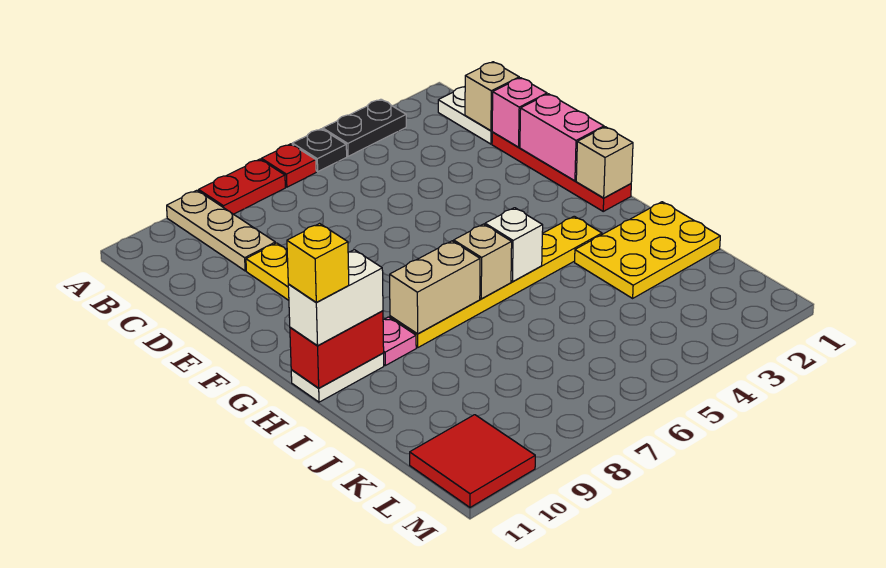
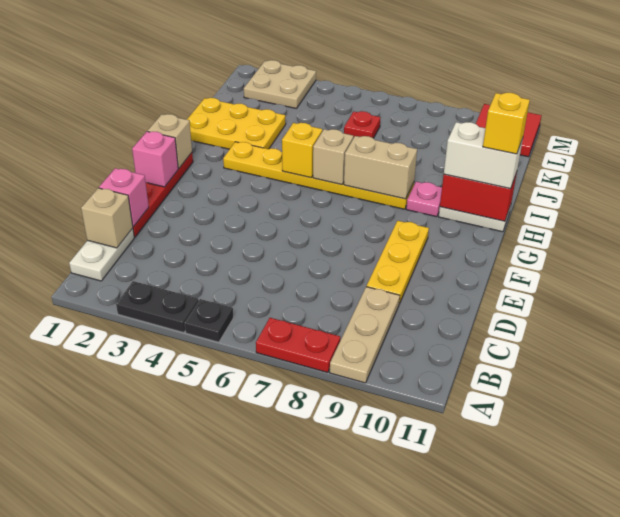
red 1x1 plate [262,144,316,187] -> red 1x1 plate moved to [344,111,380,138]
pink 1x2 brick [520,94,604,181] -> pink 1x1 brick [132,131,178,187]
white 1x1 brick [485,208,543,282] -> yellow 1x1 brick [282,123,322,178]
none -> tan 2x2 plate [244,60,316,109]

